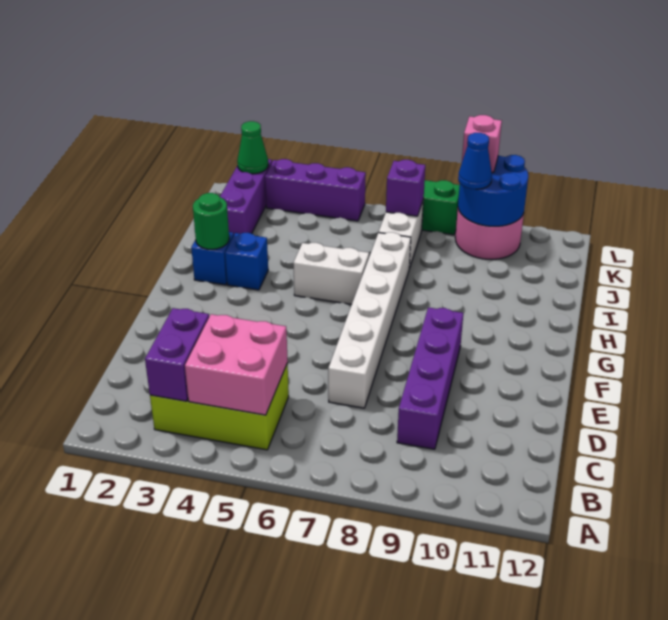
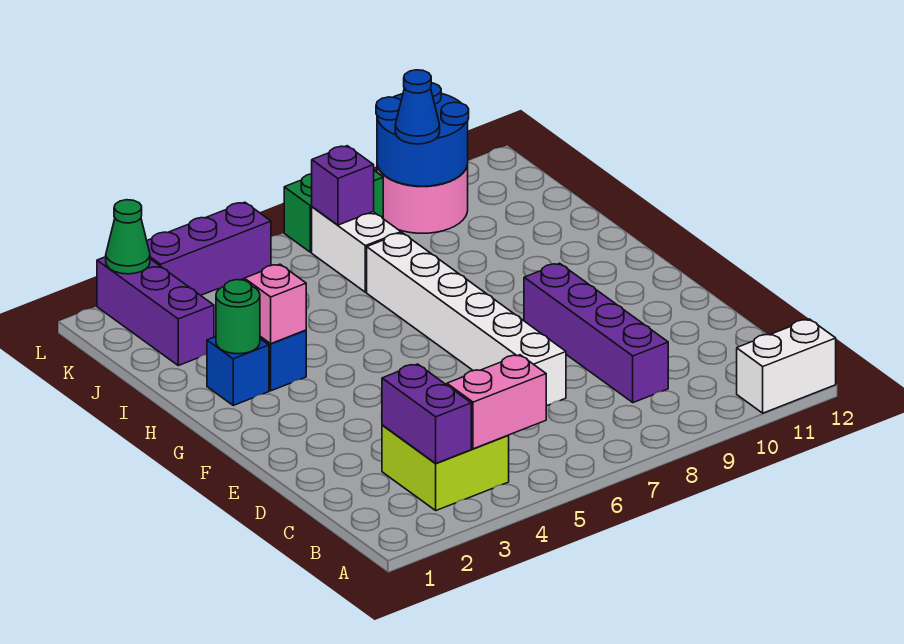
lime 2x3 brick [150,363,289,450] -> lime 2x2 brick [382,425,509,510]
pink 2x2 brick [185,314,288,415] -> pink 1x2 brick [447,355,546,449]
white 1x2 brick [293,243,369,304] -> white 1x2 brick moved to [737,319,836,413]
pink 1x1 brick [462,115,502,172] -> pink 1x1 brick moved to [244,264,306,344]

